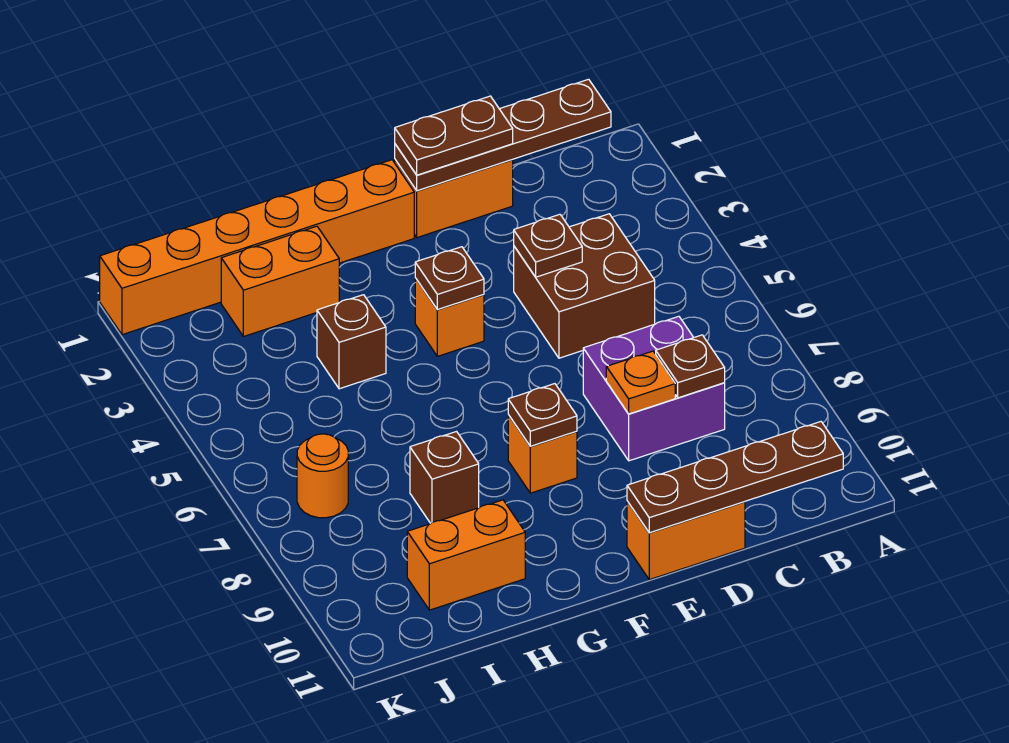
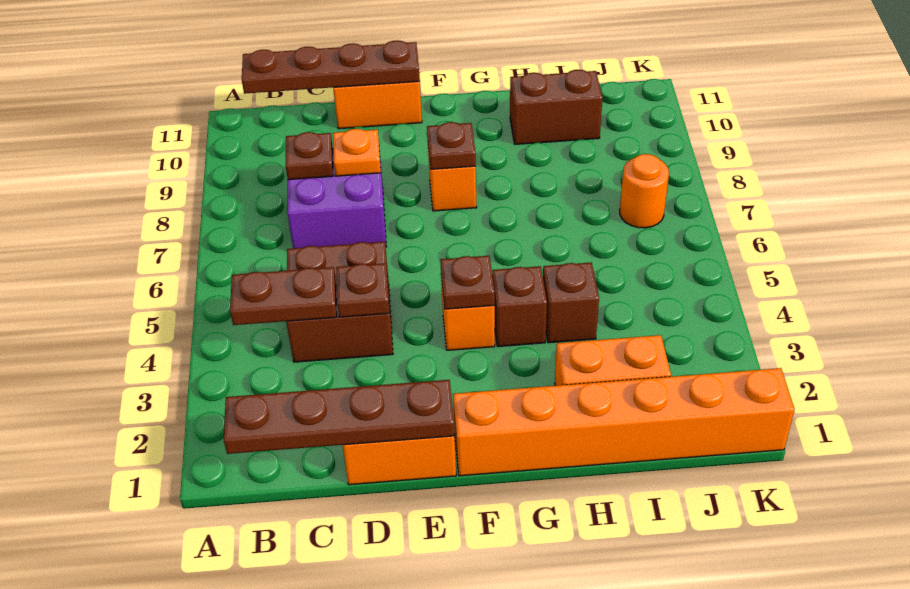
brown 1x2 plate [395,96,513,175] -> brown 1x2 plate moved to [230,267,337,325]
brown 1x1 brick [410,432,479,523] -> brown 1x1 brick moved to [492,266,547,347]
orange 1x2 brick [407,500,525,610] -> brown 1x2 brick [510,70,603,144]

